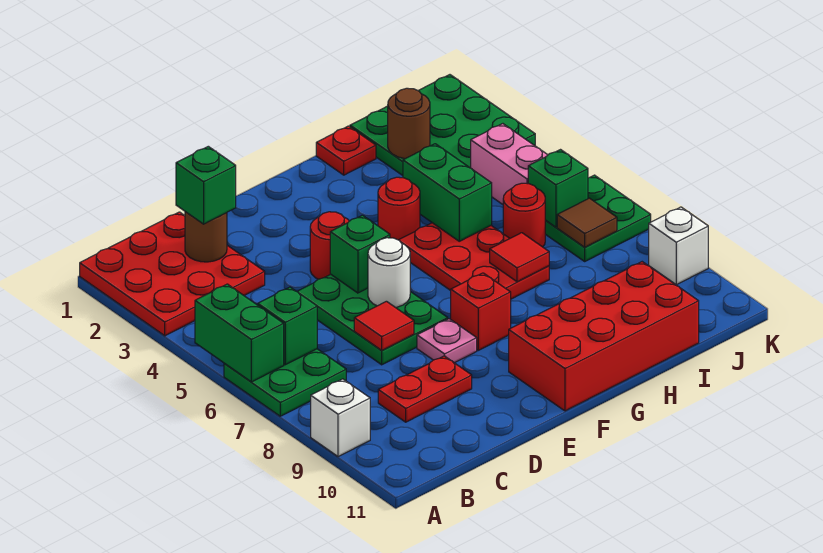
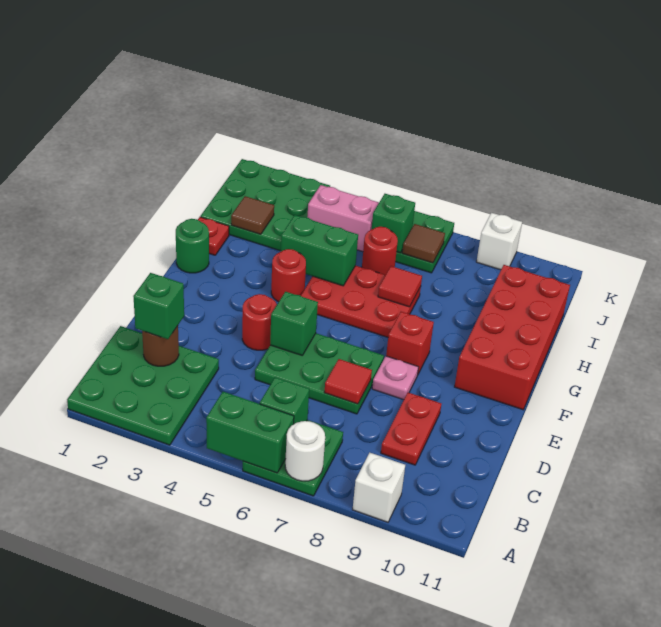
red 3x3 plate [80,212,265,336] -> green 3x3 plate [67,326,219,445]
white 1x1 round brick [368,238,410,307] -> white 1x1 round brick moved to [285,421,325,481]
none -> green 1x1 round brick [176,219,209,273]
brown 1x1 round brick [388,88,430,159] -> brown 1x1 tile [231,196,274,234]

